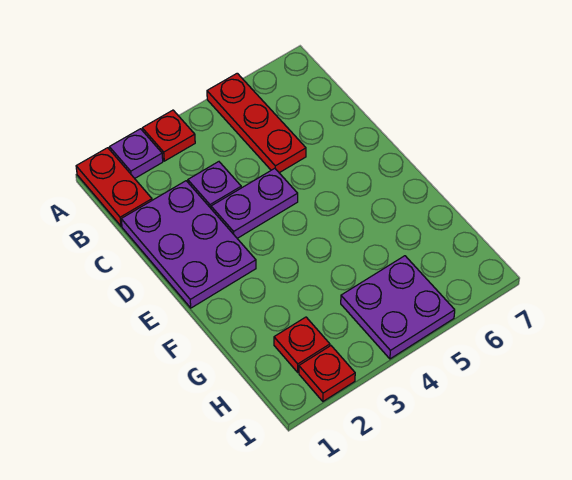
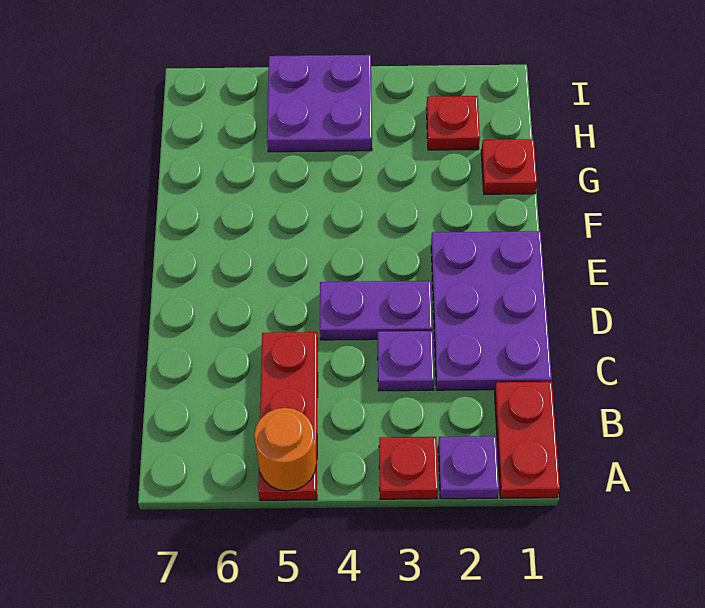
none -> orange 1x1 round brick [254,408,316,491]
red 1x1 plate [299,346,355,401] -> red 1x1 plate moved to [481,139,537,194]

